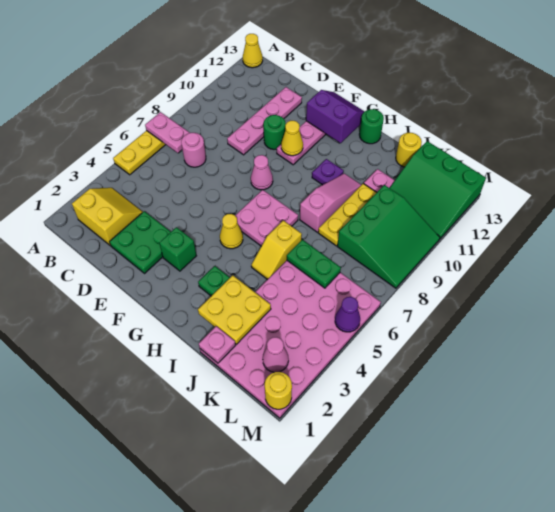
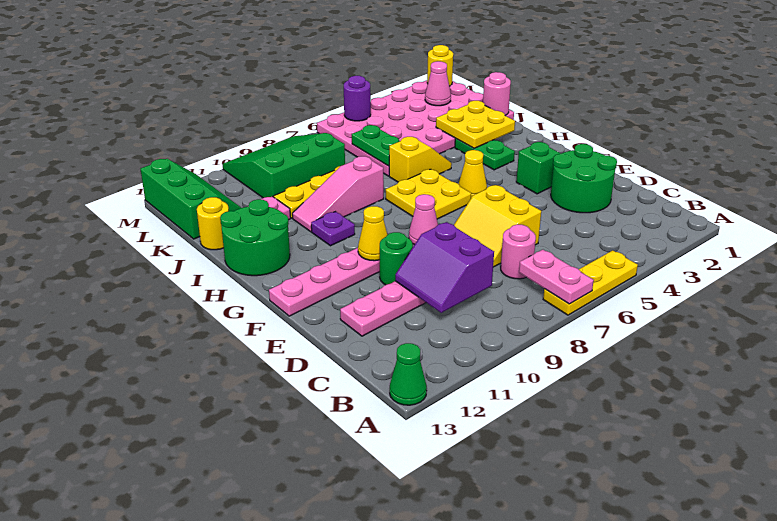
yellow 1x1 cone [243,34,263,68] -> green 1x1 cone [390,343,427,405]
yellow 2x2 slope [72,188,142,246] -> yellow 2x2 slope moved to [454,185,541,267]
green 2x2 plate [109,211,171,273] -> green 2x2 round brick [551,144,617,213]
purple 2x2 slope [306,90,365,143] -> purple 2x2 slope moved to [395,222,494,313]
pink 2x2 plate [235,190,298,246] -> yellow 2x2 plate [386,169,471,219]
green 1x1 round brick [359,109,384,144] -> green 2x2 round brick [220,199,290,276]
pink 1x1 plate [199,326,236,363] -> pink 1x1 round brick [483,72,511,116]
green 3x3 slope [390,141,486,239] -> green 2x3 slope [141,159,241,239]
purple 1x1 cone [335,297,360,332] -> purple 1x1 round brick [344,76,371,121]

